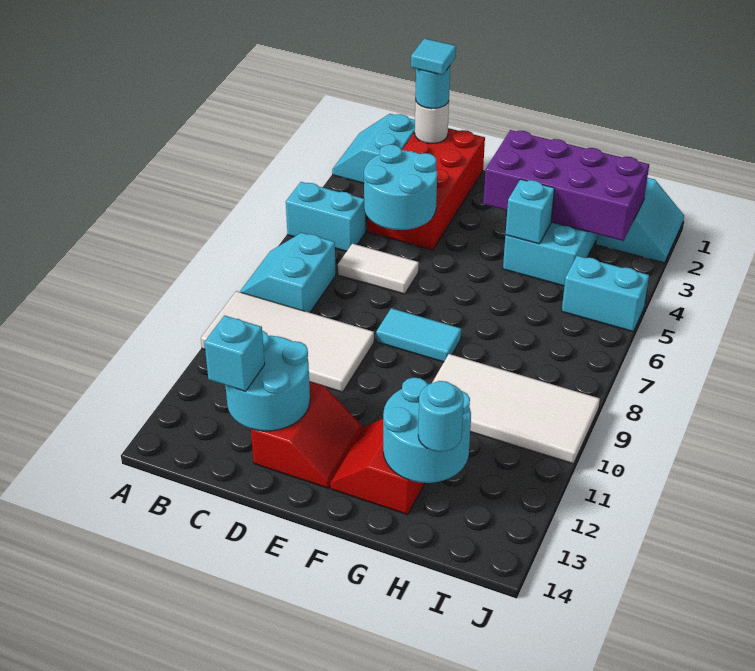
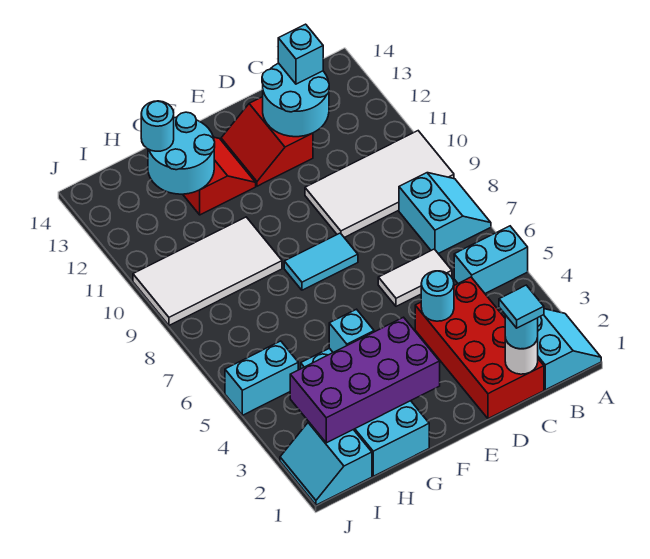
cyan 2x2 round brick [364,144,437,230] -> cyan 1x1 round brick [421,271,454,321]

